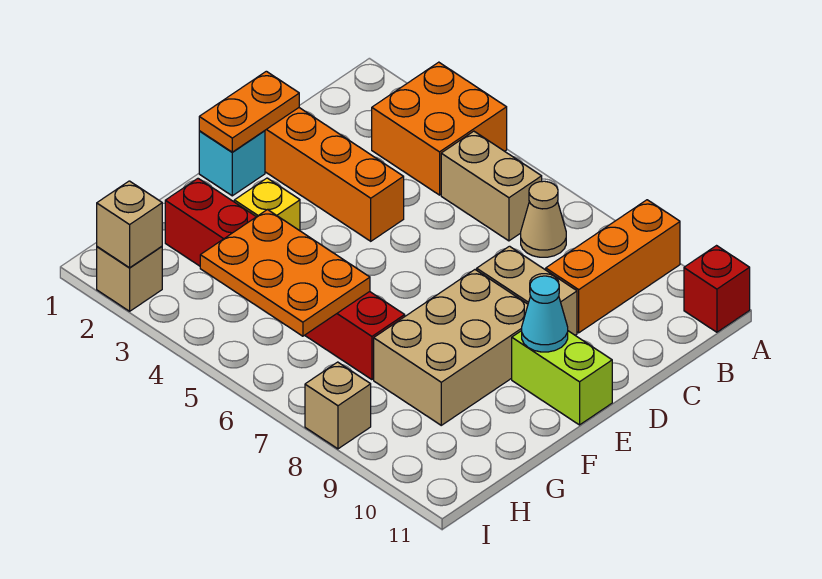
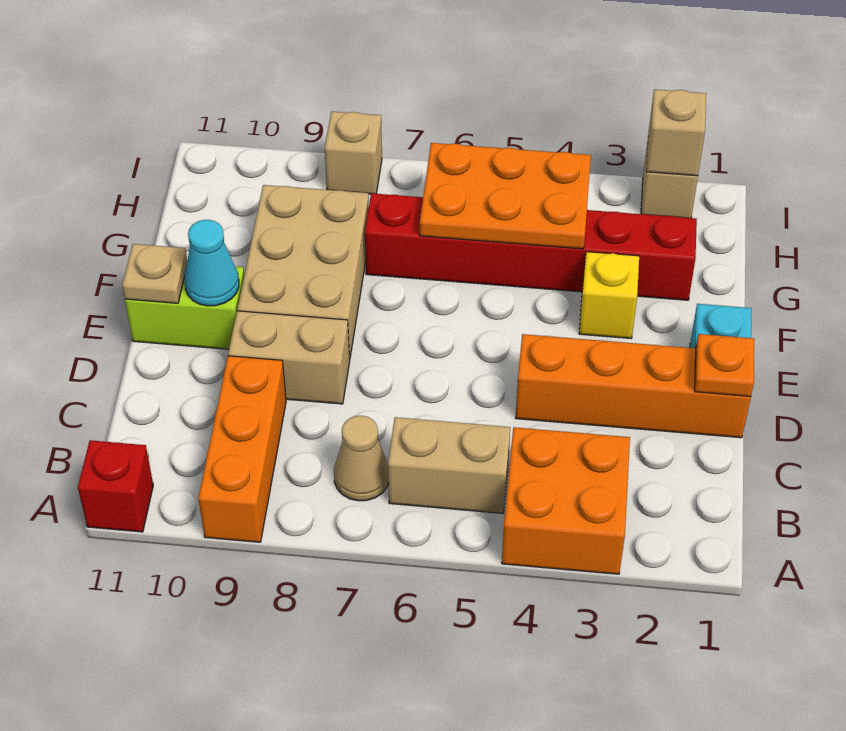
orange 1x2 plate [199,71,299,152] -> orange 1x1 plate [695,334,754,397]
none -> tan 1x1 plate [122,244,187,303]

